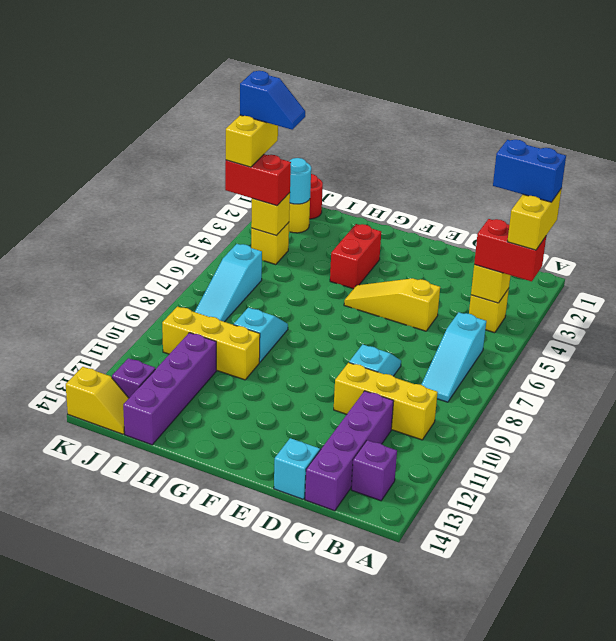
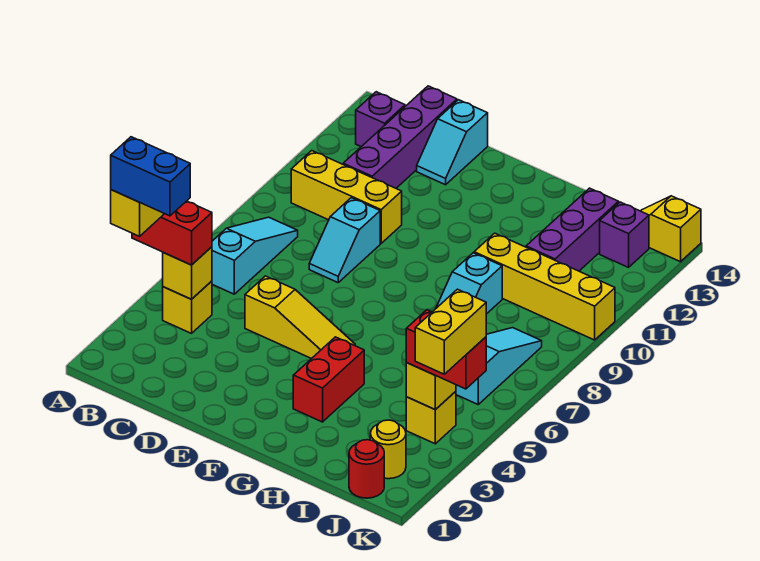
yellow 1x3 brick [162,307,260,380] -> yellow 1x4 brick [474,233,615,340]
purple 1x4 brick [123,333,216,445] -> purple 1x3 brick [526,188,619,271]
cyan 1x1 round brick [290,158,311,204] -> none
blue 1x2 slope [240,71,305,130] -> none

